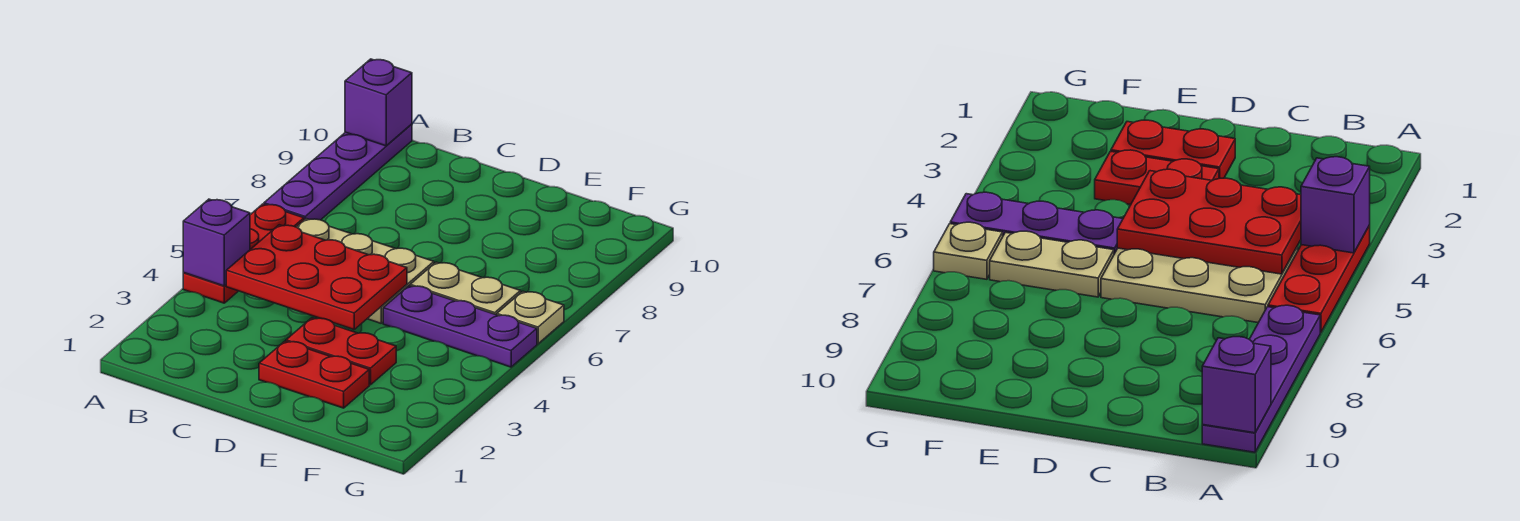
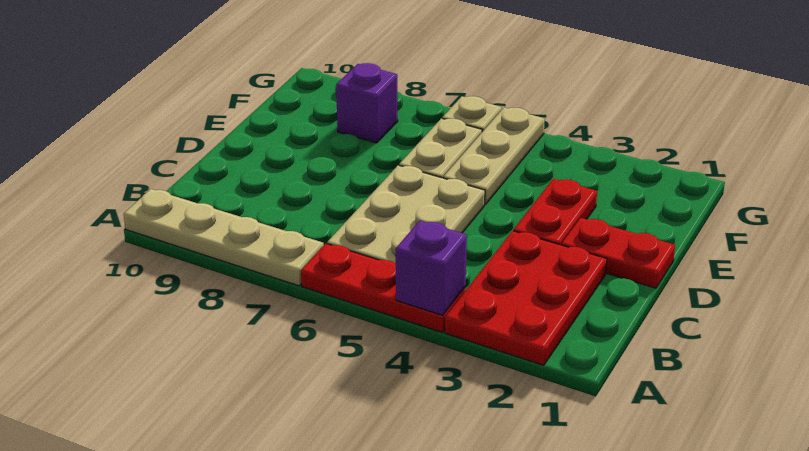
purple 1x4 plate [264,124,412,220] -> tan 1x4 plate [124,189,324,286]
purple 1x1 brick [345,59,412,146] -> purple 1x1 brick moved to [336,63,398,143]
red 2x3 plate [226,225,407,330] -> red 2x3 plate moved to [445,231,607,365]
red 1x2 plate [259,341,369,408] -> red 1x2 plate turned to [561,218,675,288]
purple 1x3 plate [383,286,537,367] -> tan 1x3 plate [443,108,545,204]

